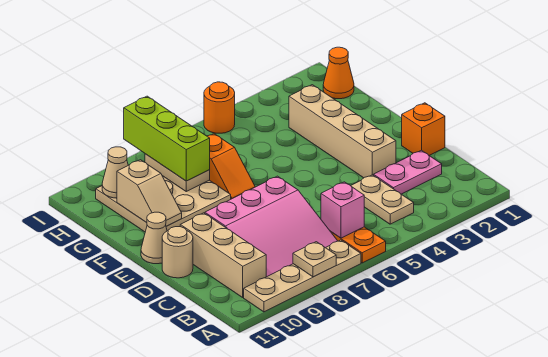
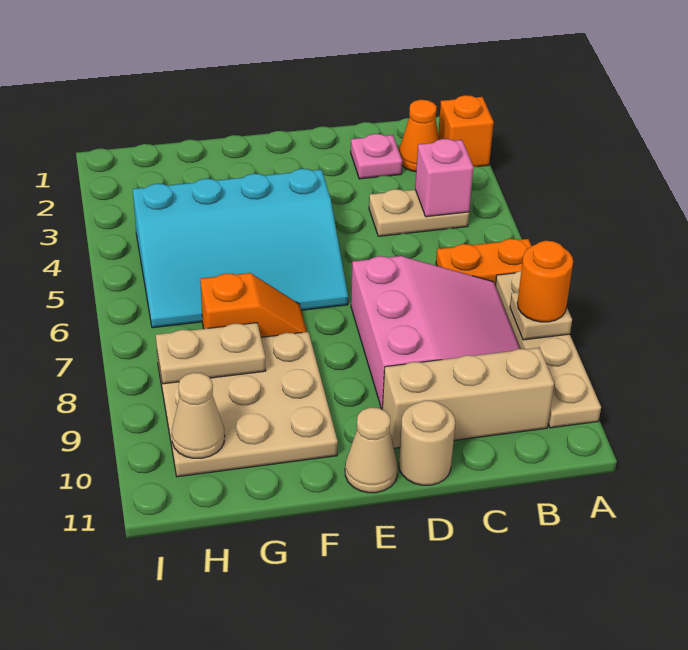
pink 1x1 brick [321,182,364,238] -> pink 1x1 brick moved to [415,139,473,217]
pink 1x2 plate [374,150,442,194] -> pink 1x1 plate [351,134,402,179]
orange 1x1 brick [402,103,445,156] -> orange 1x1 brick moved to [438,95,494,167]
tan 1x4 brick [289,85,396,178] -> none
none -> cyan 3x4 slope [133,169,348,328]
tan 1x2 slope [117,160,182,226] -> none
lime 1x3 brick [124,96,210,181] -> none
orange 1x1 cone [323,47,354,99] -> orange 1x1 cone moved to [399,100,439,172]
orange 1x1 round brick [204,82,235,133] -> orange 1x1 round brick moved to [517,241,573,322]

